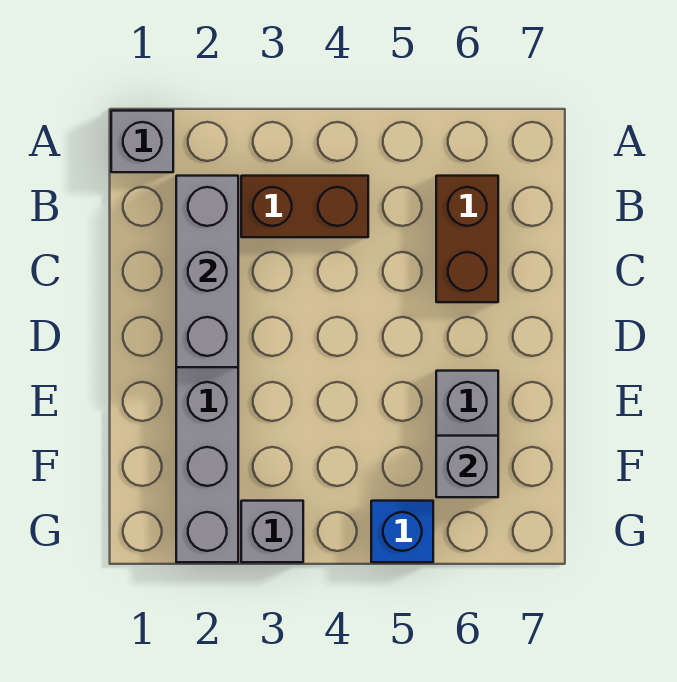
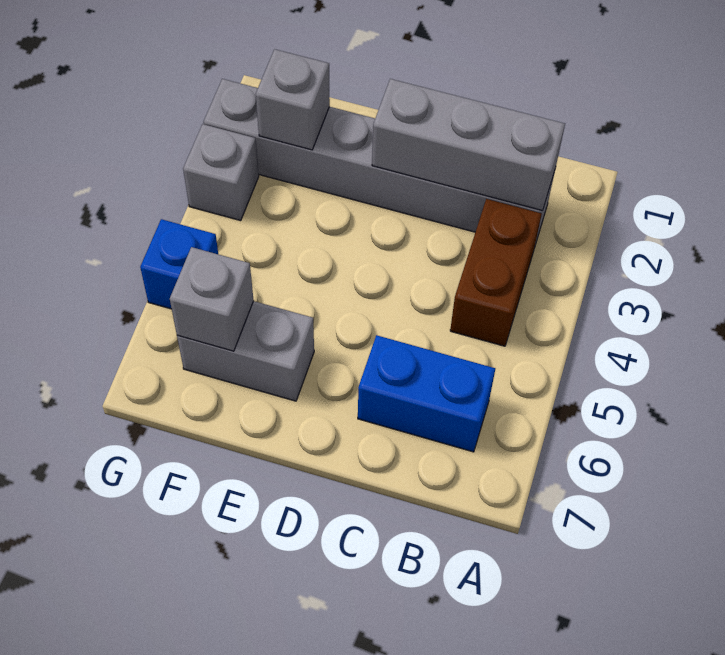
grey 1x1 brick [111,111,173,172] -> grey 1x1 brick moved to [256,49,330,150]
brown 1x2 brick [436,176,498,302] -> blue 1x2 brick [358,335,495,452]

